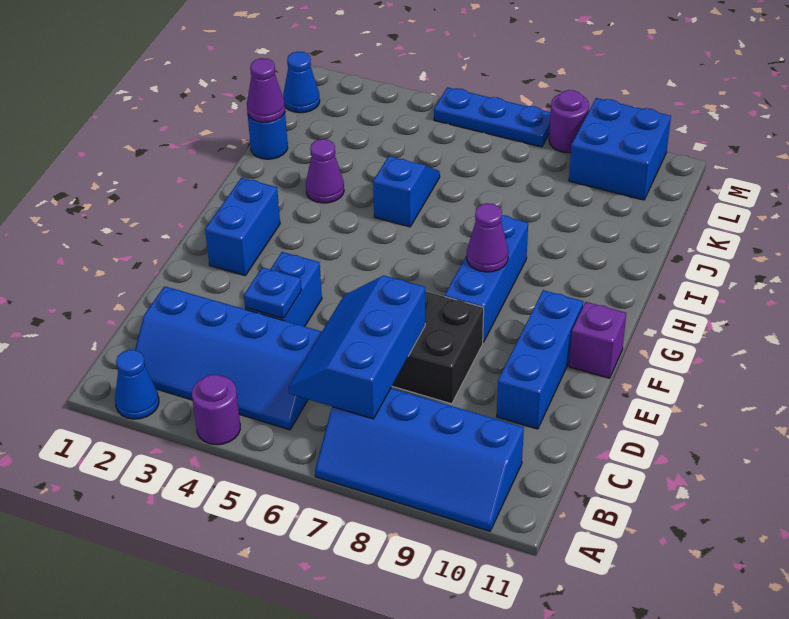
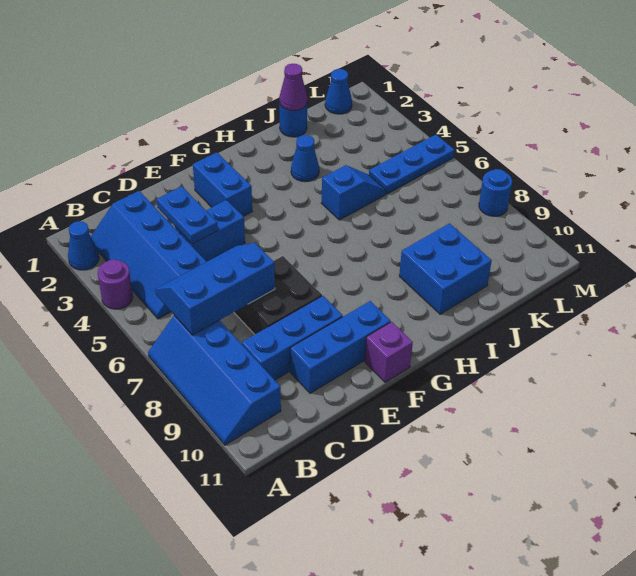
blue 1x1 plate [244,267,302,318] -> blue 1x2 plate [157,186,218,244]
blue 1x2 brick [205,178,280,275] -> blue 1x2 brick turned to [193,152,252,216]
blue 1x3 brick [445,215,528,342] -> blue 1x3 brick moved to [242,296,343,380]
purple 1x1 cone [467,203,508,272] -> none
purple 1x1 cone [306,139,344,203] -> blue 1x1 cone [291,135,319,182]
blue 2x2 brick [569,98,671,200] -> blue 2x2 brick moved to [399,223,492,314]
blue 1x3 plate [434,87,551,147] -> blue 1x3 plate turned to [369,135,454,194]
purple 1x1 round brick [549,90,589,153] -> blue 1x1 round brick [479,169,512,216]

